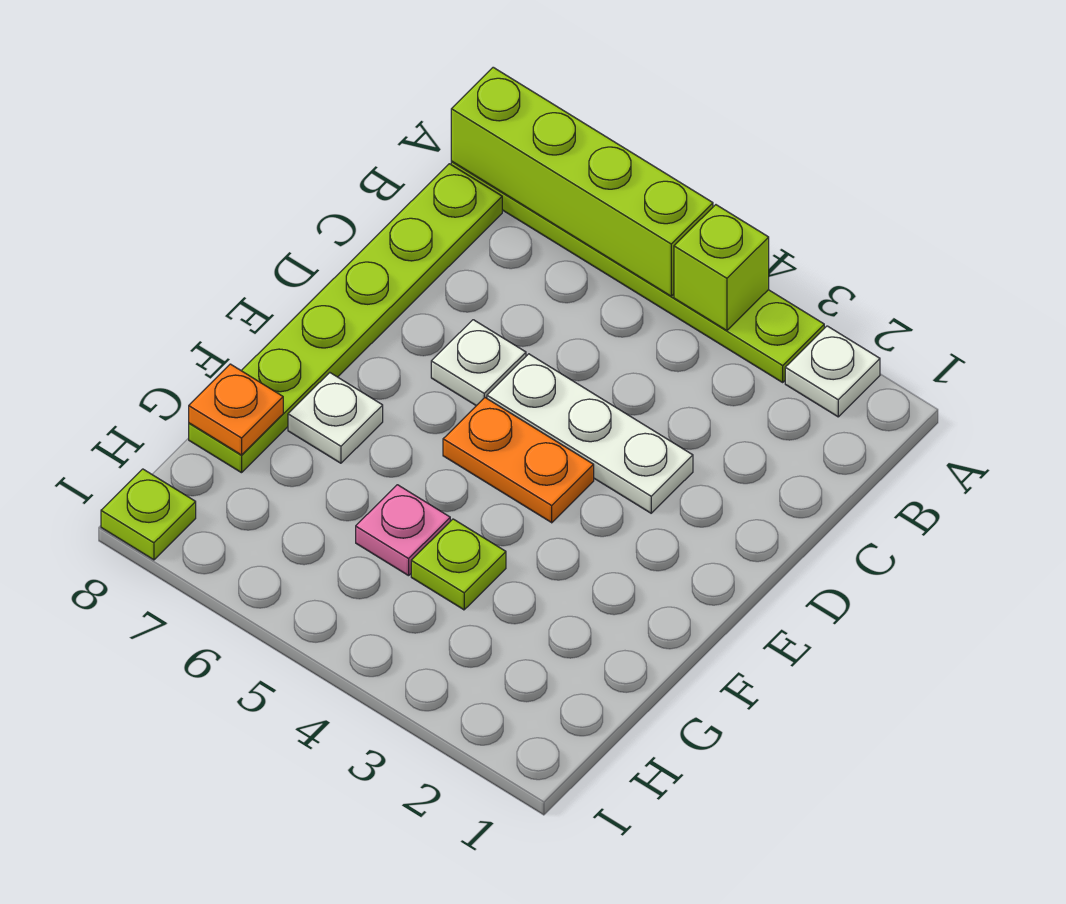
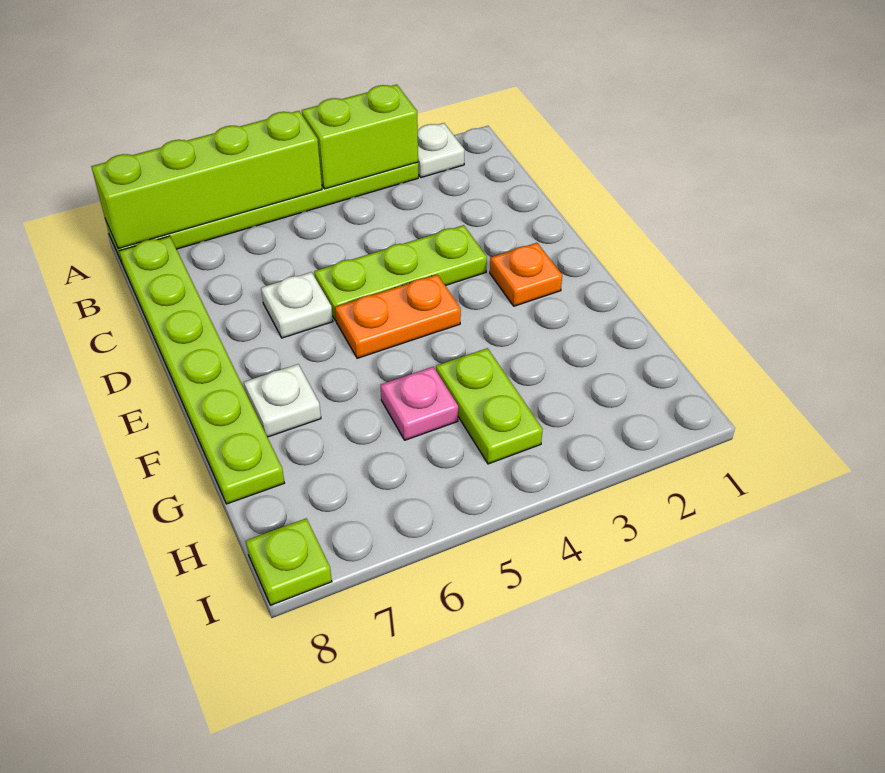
lime 1x1 brick [674,205,769,331] -> lime 1x2 brick [302,85,418,189]
white 1x3 plate [487,354,693,513] -> lime 1x3 plate [314,225,487,321]
lime 1x1 plate [411,519,506,610] -> lime 1x2 plate [436,348,543,464]
orange 1x1 plate [189,364,283,455] -> orange 1x1 plate moved to [490,243,562,306]

